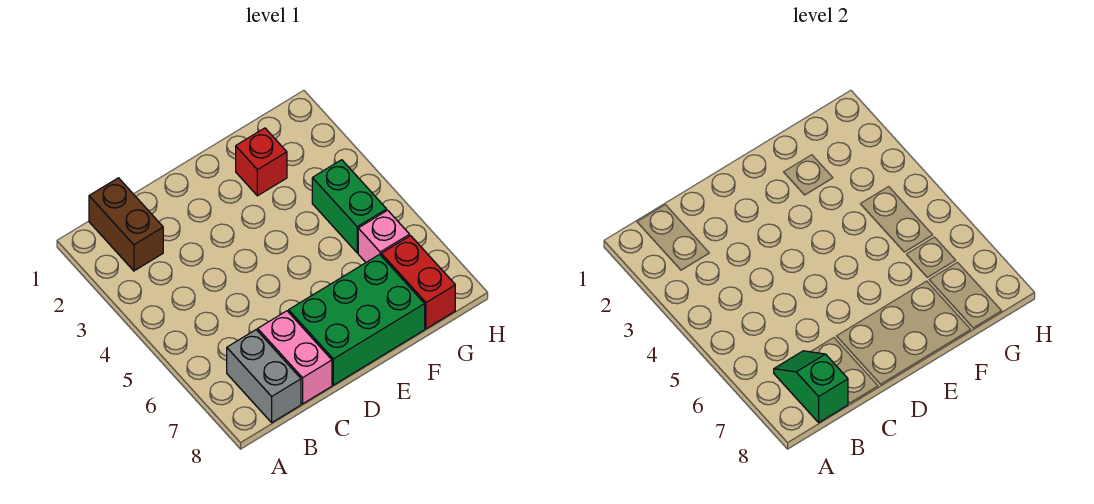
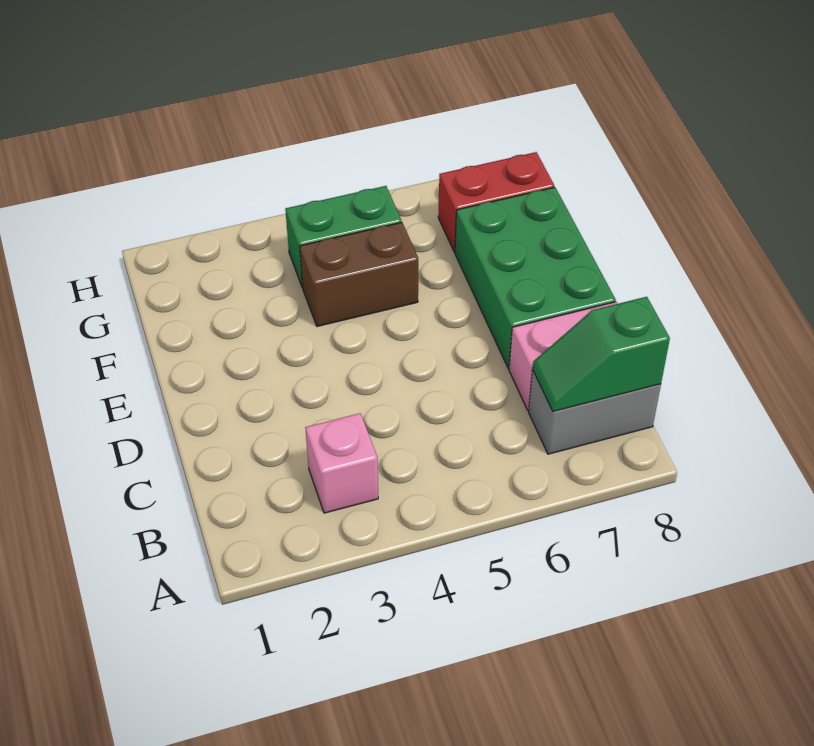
brown 1x2 brick [89,178,163,271] -> brown 1x2 brick moved to [300,222,418,326]
red 1x1 brick [236,128,287,196] -> none
pink 1x1 brick [358,210,410,262] -> pink 1x1 brick moved to [305,413,378,513]

